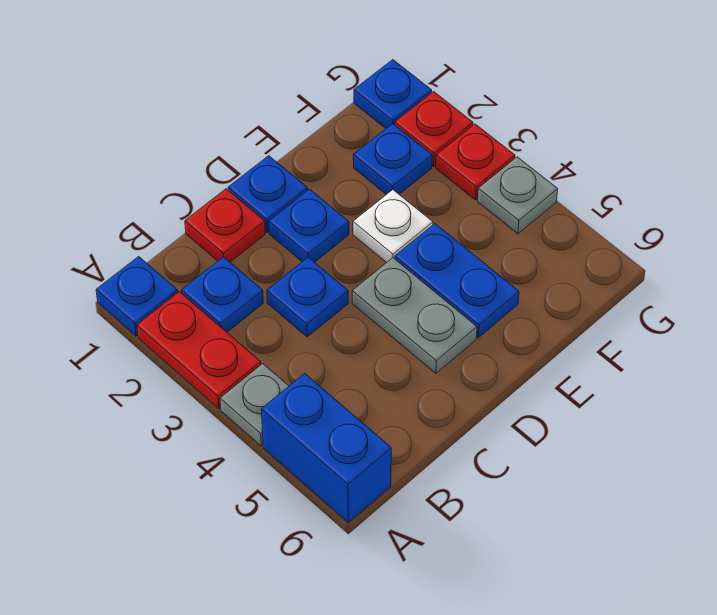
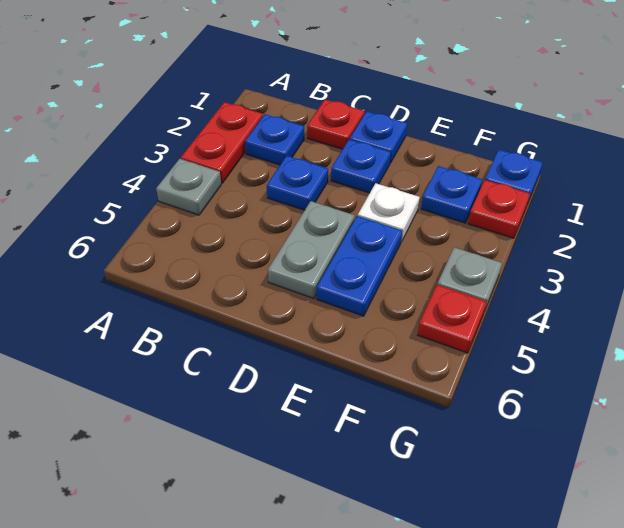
blue 1x1 plate [96,256,178,336] -> none
blue 1x2 brick [261,373,391,523] -> none
red 1x1 plate [436,124,515,200] -> red 1x1 plate moved to [418,285,487,353]

